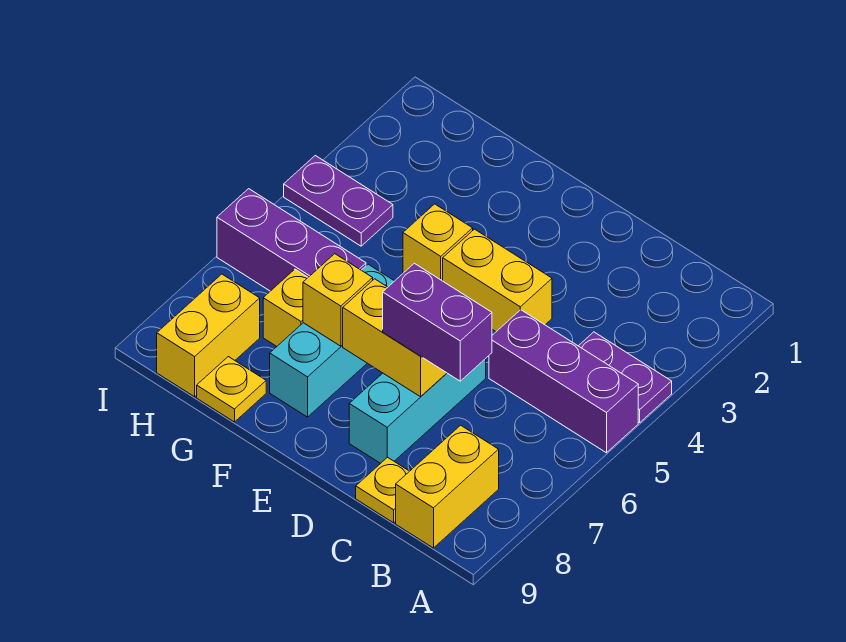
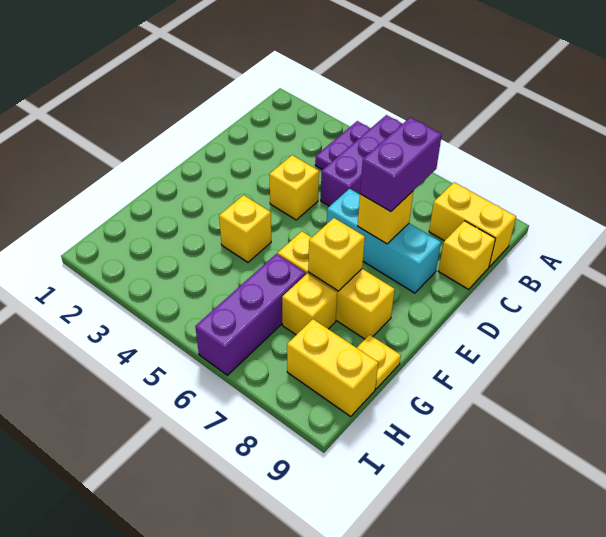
yellow 1x1 plate [356,457,409,523] -> yellow 1x1 brick [439,221,495,289]
yellow 1x2 brick [443,229,552,332] -> yellow 1x1 brick [269,155,319,220]
yellow 1x2 brick [343,279,446,397] -> yellow 1x1 brick [358,191,413,244]
cyan 1x3 brick [270,264,394,417] -> yellow 1x3 brick [278,231,395,339]
purple 1x2 plate [284,156,393,246] -> none

